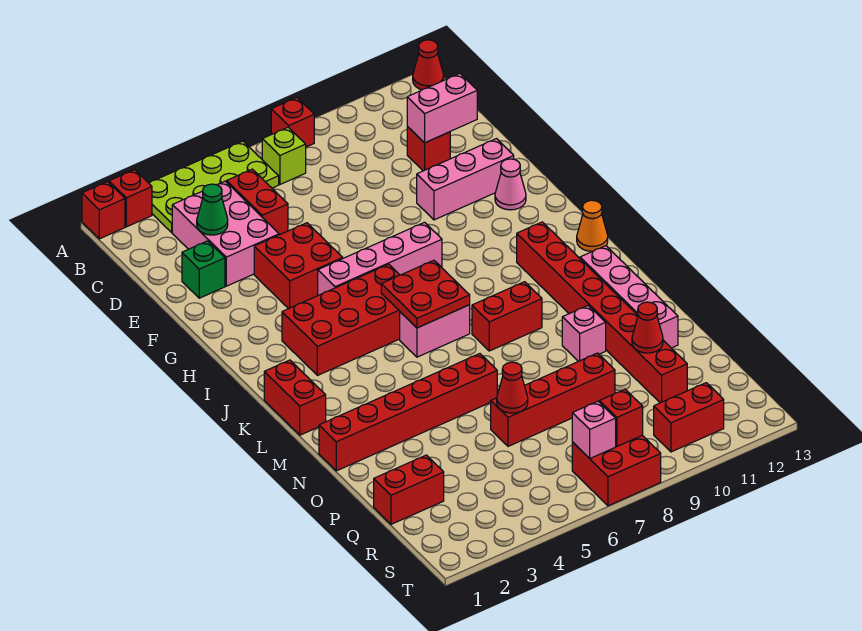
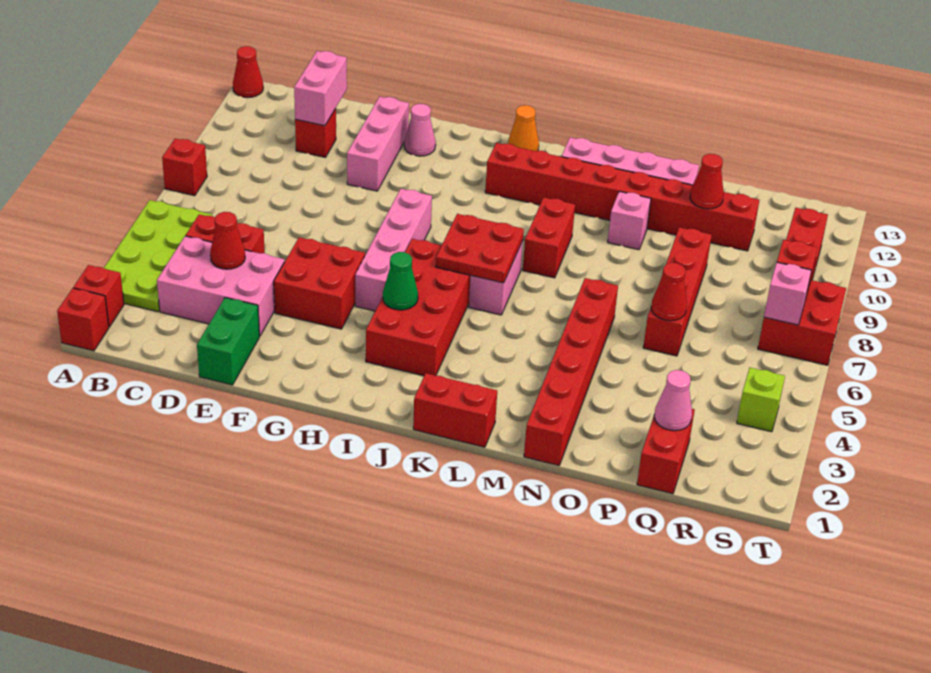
lime 1x1 brick [262,127,306,184] -> lime 1x1 brick moved to [737,368,785,432]
green 1x1 cone [197,184,228,235] -> green 1x1 cone moved to [383,252,418,310]
none -> red 1x1 cone [210,212,245,269]
green 1x1 brick [182,241,225,298] -> green 1x2 brick [197,298,259,385]
none -> pink 1x1 cone [654,370,692,431]

